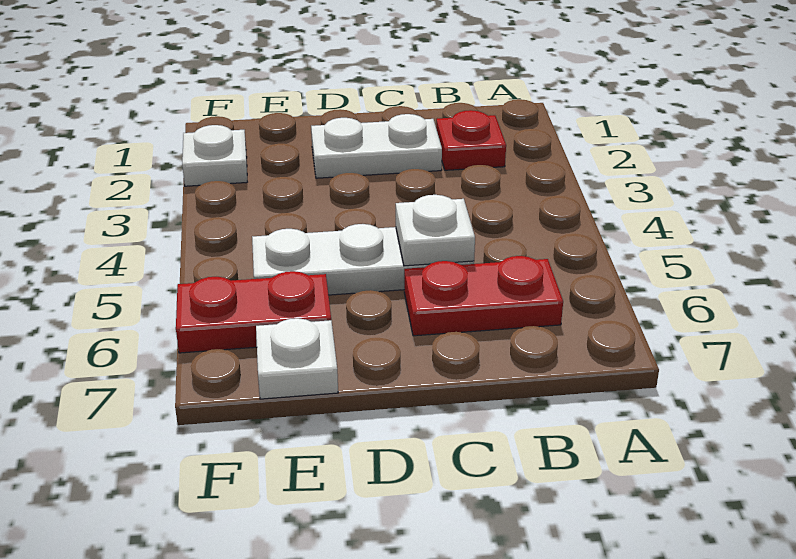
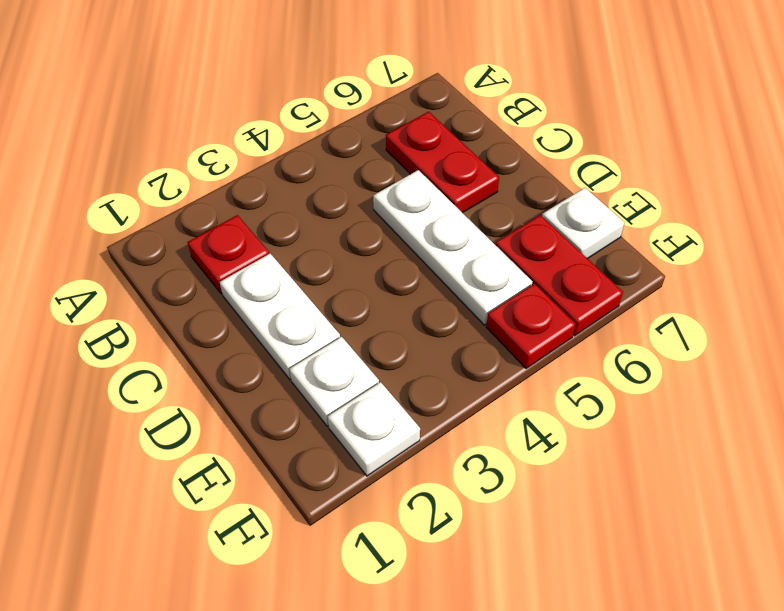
white 1x1 plate [396,195,475,266] -> white 1x1 plate moved to [290,337,379,426]
none -> red 1x1 plate [486,284,576,368]

